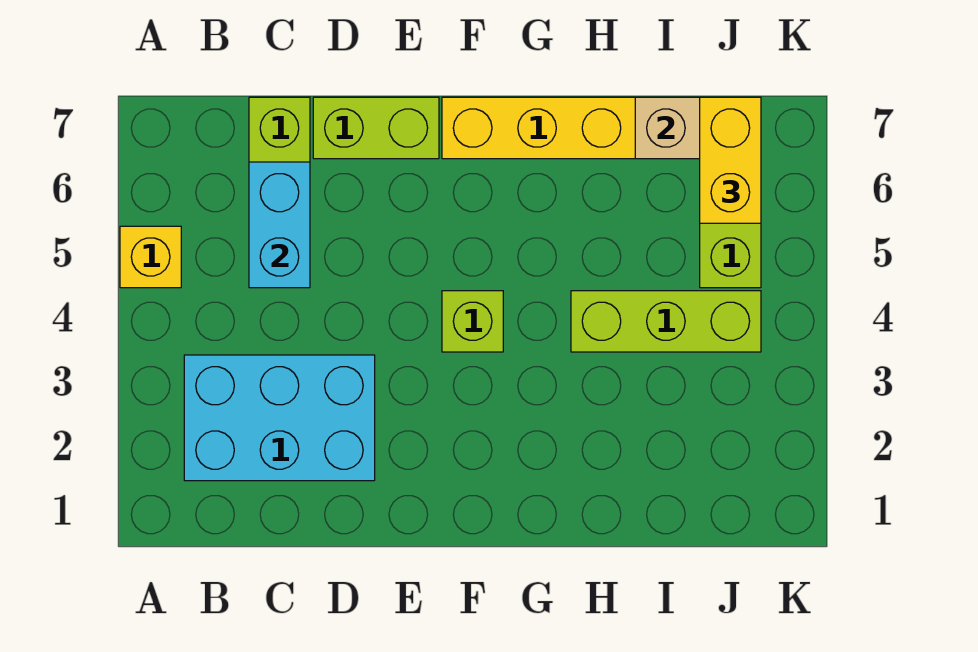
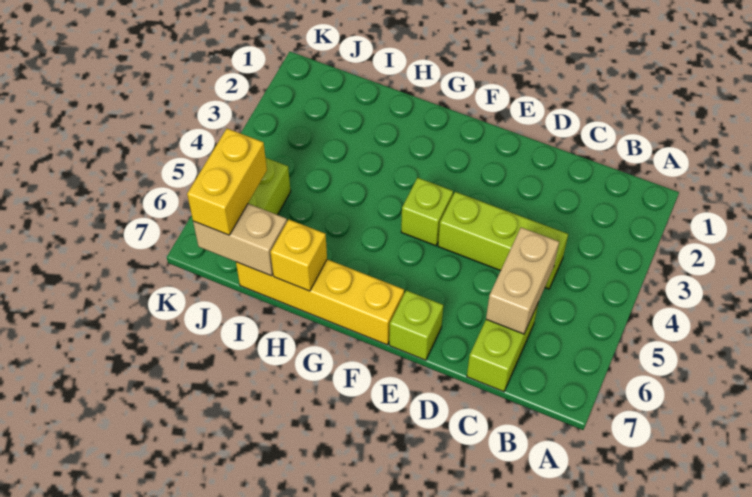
yellow 1x1 brick [120,226,181,288] -> yellow 1x1 brick moved to [270,219,327,291]
cyan 2x3 brick [184,355,375,481] -> none
cyan 1x2 brick [249,162,310,288] -> tan 1x2 brick [486,227,559,334]
lime 1x2 brick [313,97,439,159] -> lime 1x1 brick [389,290,443,360]
lime 1x3 brick [571,291,761,352] -> lime 1x3 brick moved to [438,192,568,289]

